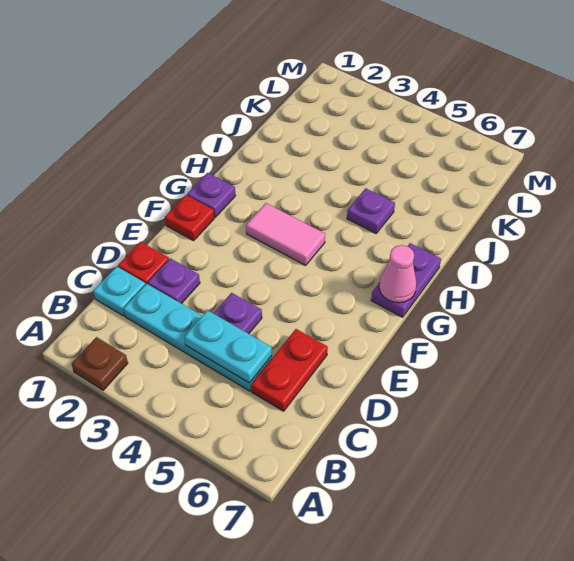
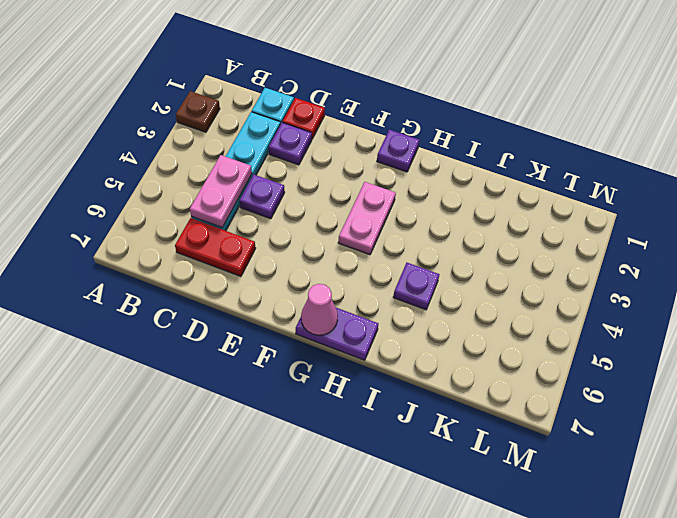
cyan 1x2 plate [184,310,272,383] -> pink 1x2 plate [190,155,252,228]
red 1x1 plate [165,195,214,241] -> none
pink 1x2 tile [246,203,325,265] -> pink 1x2 plate [338,182,396,255]

